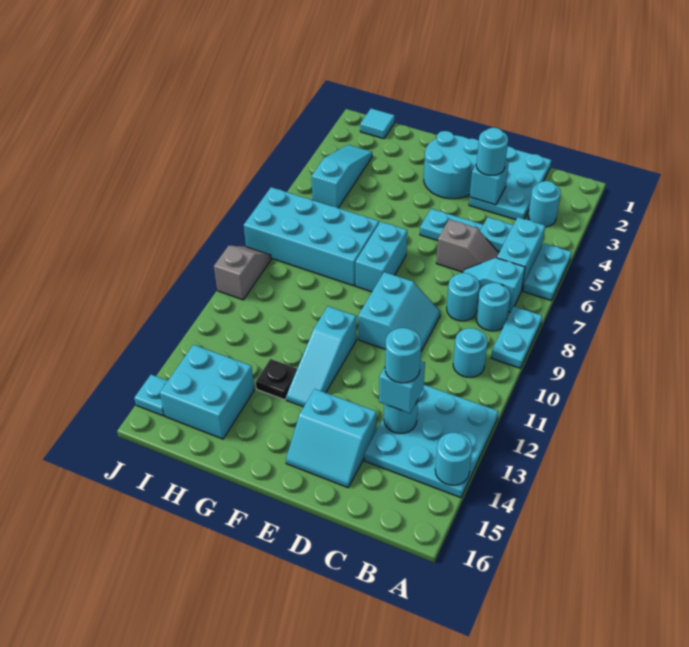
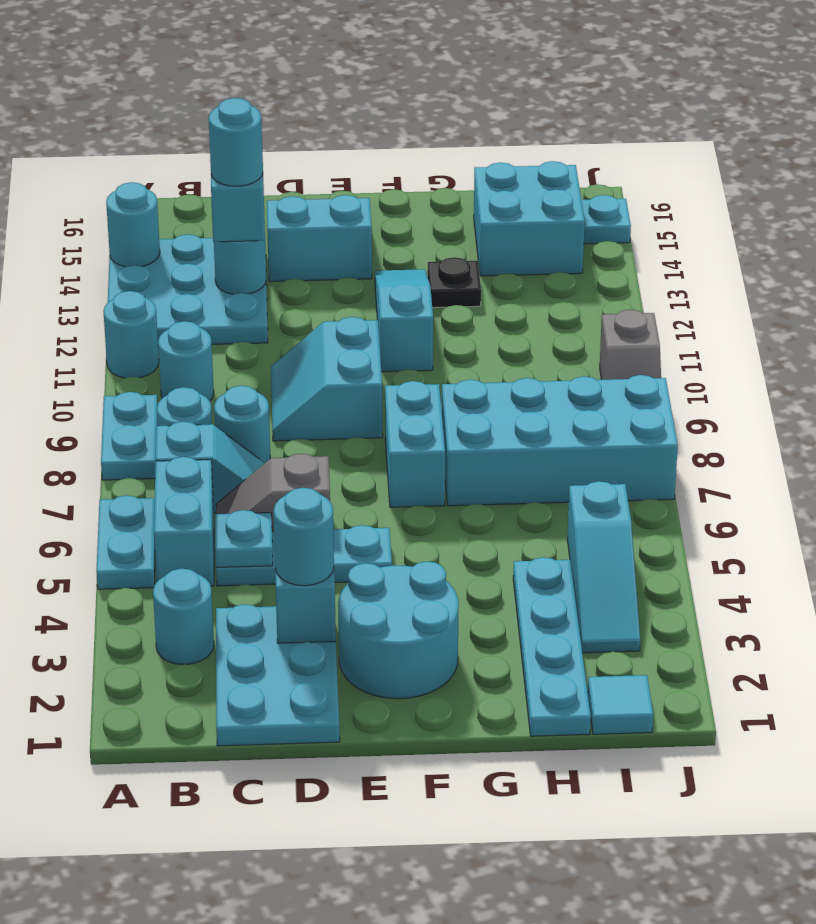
none -> cyan 1x1 round brick [103,291,159,378]
none -> cyan 1x4 plate [513,557,591,736]

